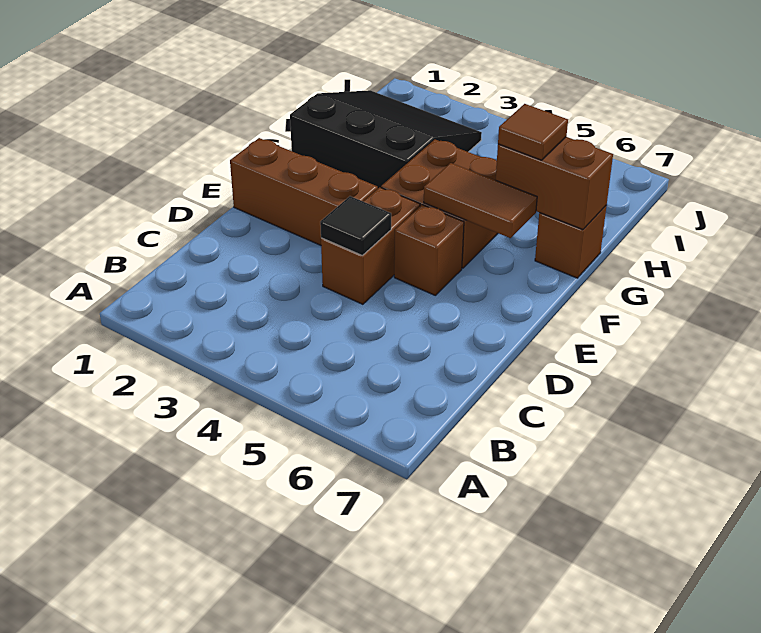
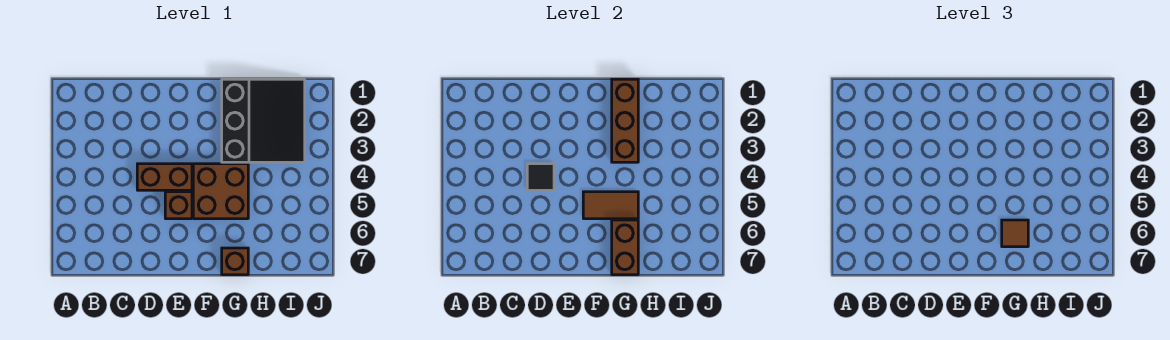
brown 1x3 brick [230,138,378,245] -> brown 1x3 brick moved to [612,79,638,162]
brown 1x2 tile [424,163,537,238] -> brown 1x2 tile turned to [583,192,638,219]

